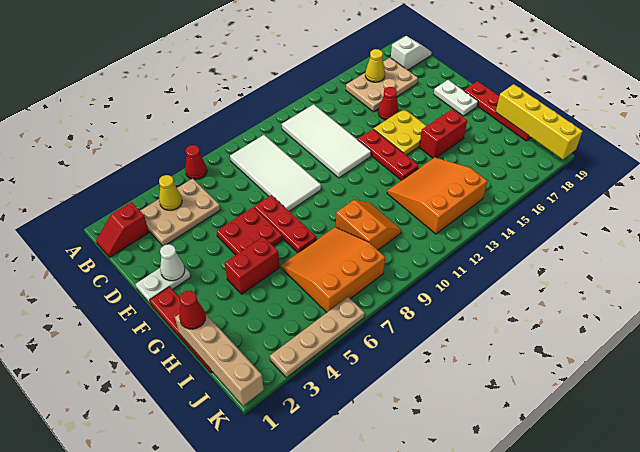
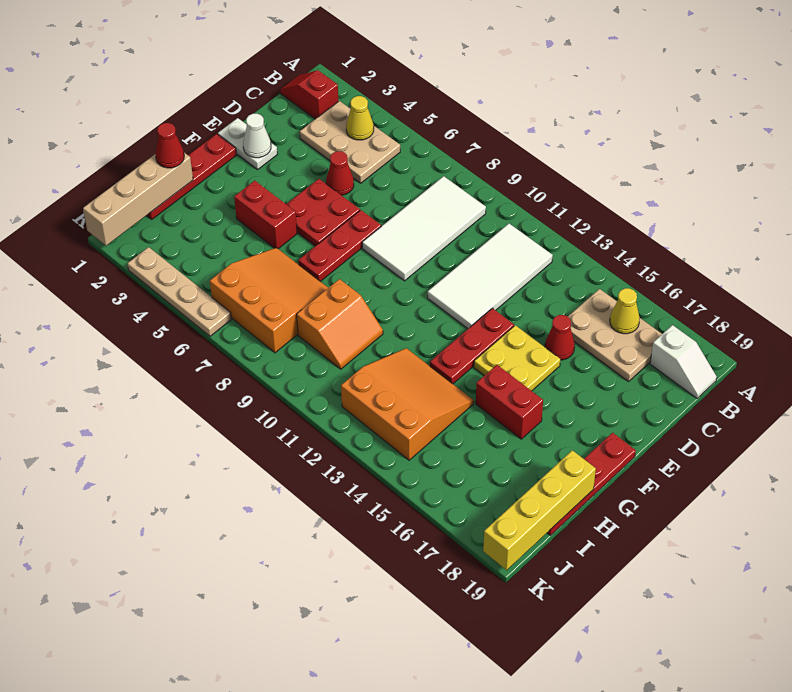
red 1x1 cone [185,145,207,179] -> red 1x1 cone moved to [326,151,354,195]
white 1x2 plate [434,80,478,116] -> none

